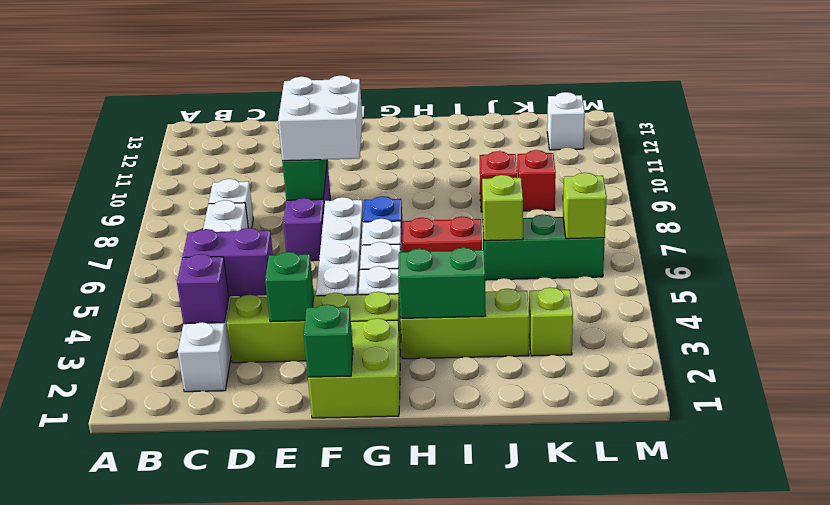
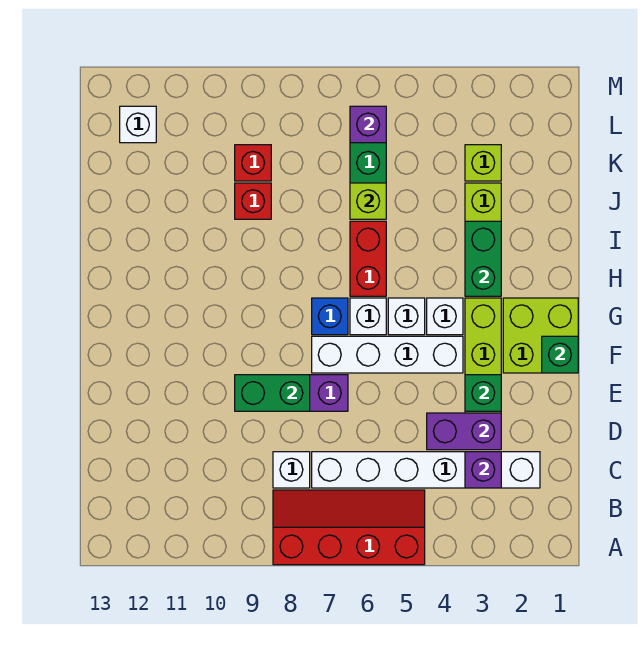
none -> red 2x4 slope [273,490,425,565]
purple 1x2 brick [183,228,273,296] -> purple 1x2 brick turned to [427,413,501,450]
white 2x2 brick [278,76,362,161] -> none
lime 1x1 brick [563,173,607,239] -> purple 1x1 brick [350,106,386,143]

